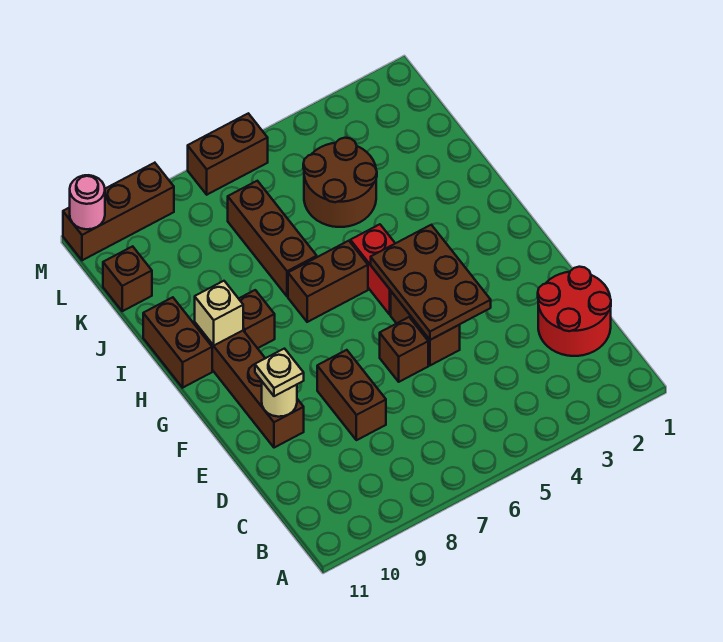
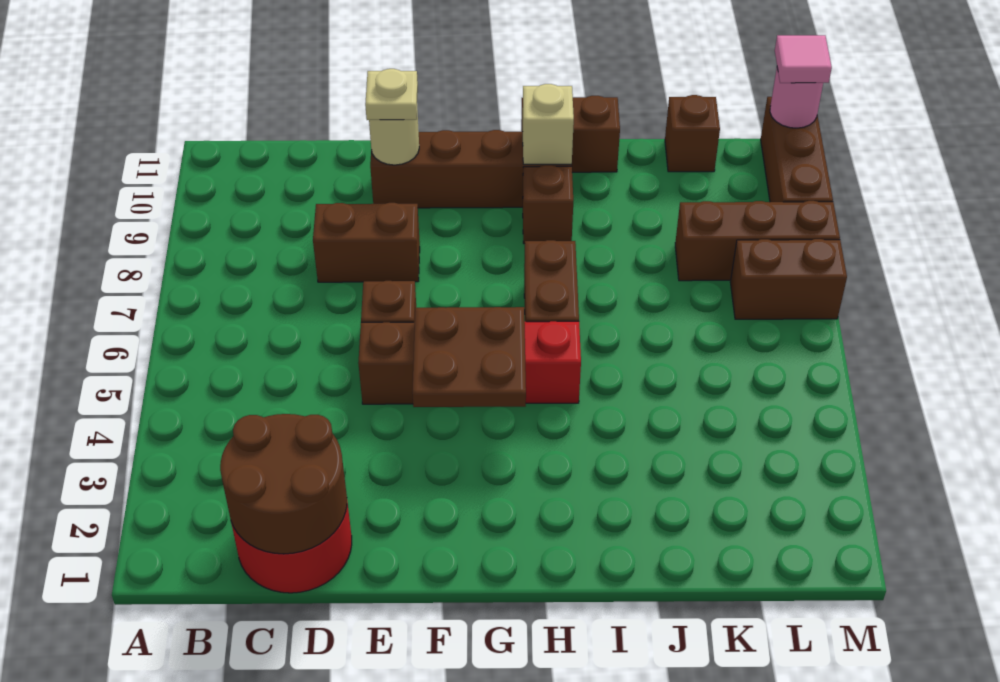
brown 2x3 plate [371,225,491,340] -> brown 2x2 plate [412,307,526,407]
brown 1x3 brick [228,181,317,297] -> brown 1x3 brick moved to [675,201,840,281]
brown 2x2 round brick [303,138,377,227] -> brown 2x2 round brick moved to [220,414,347,554]
brown 1x2 brick [188,113,268,195] -> brown 1x2 brick turned to [730,239,847,319]
none -> pink 1x1 tile [775,35,832,83]

